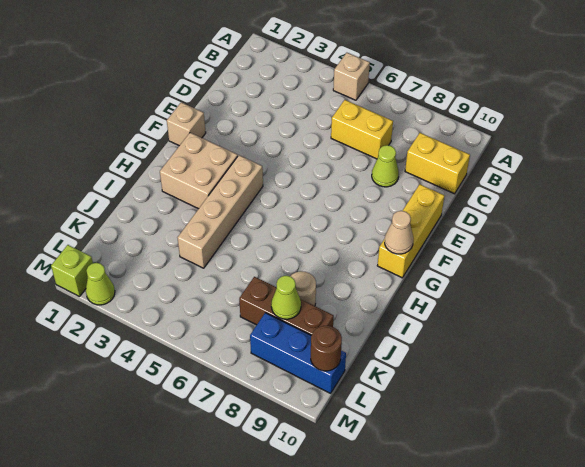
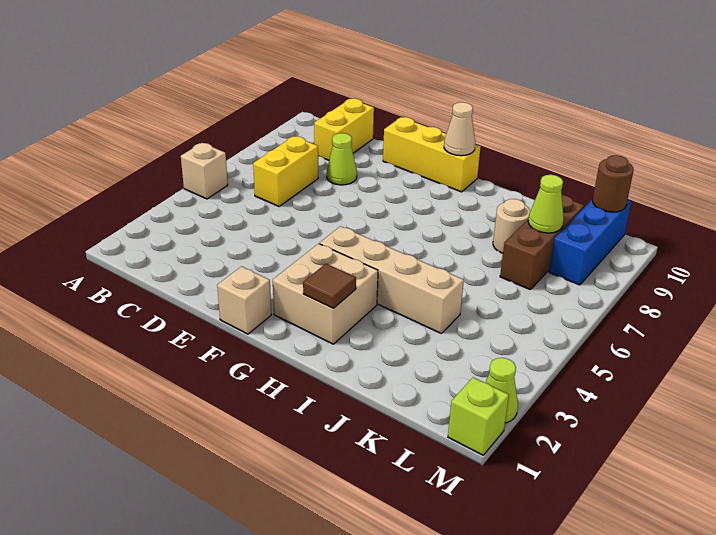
none -> brown 1x1 tile [303,264,356,308]

